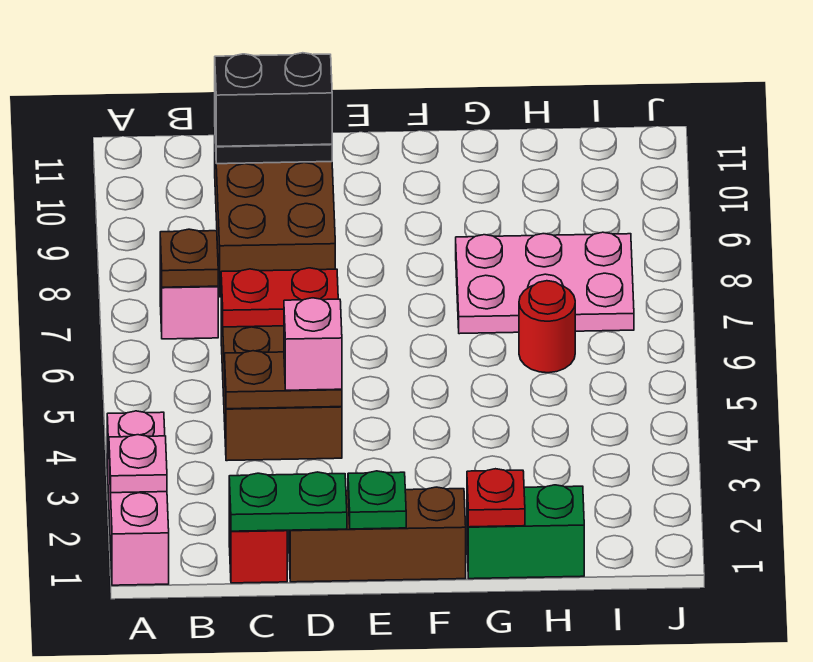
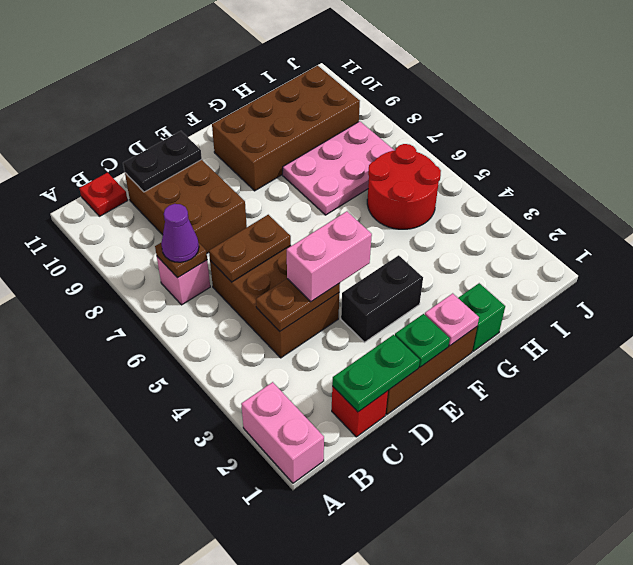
pink 1x3 brick [107,411,169,585] -> pink 1x2 brick [241,382,324,483]
pink 1x1 plate [109,435,167,493] -> pink 1x1 plate moved to [425,293,479,346]
none -> purple 1x1 cone [161,204,199,262]
red 1x2 plate [221,268,338,327] -> brown 1x2 plate [209,215,291,282]
black 1x2 brick [215,53,332,146] -> black 1x2 brick moved to [341,255,423,342]
pink 1x1 brick [284,298,342,390] -> pink 1x2 brick [287,211,372,302]
none -> brown 2x4 brick [212,66,360,191]
green 1x2 brick [467,485,584,579] -> green 1x1 brick [458,283,505,351]
red 1x1 plate [467,469,525,527] -> red 1x1 plate moved to [79,173,128,216]
red 1x1 round brick [519,281,575,373] -> red 2x2 round brick [367,144,441,229]

